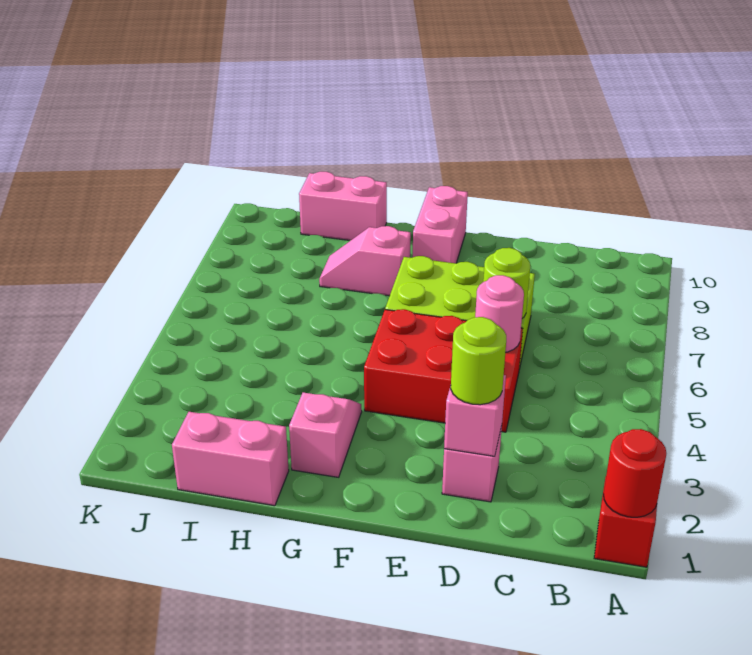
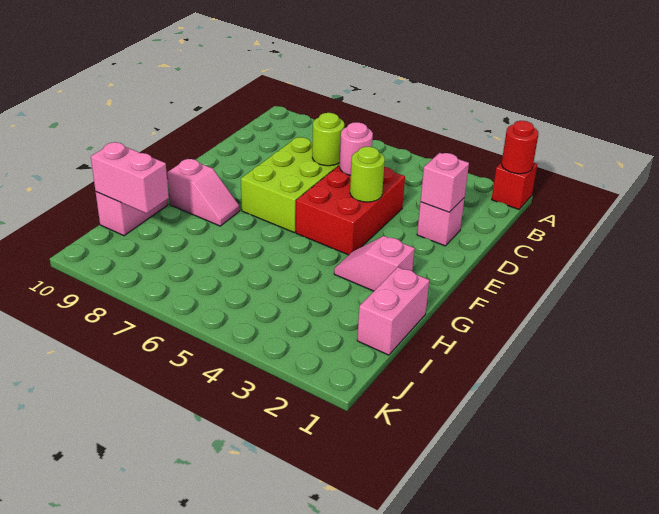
lime 1x1 round brick [451,317,506,405] -> lime 1x1 round brick moved to [350,147,385,202]
pink 1x2 brick [413,186,468,263] -> pink 1x2 brick moved to [91,142,169,213]
pink 1x2 slope [319,226,411,296] -> pink 1x2 slope turned to [167,159,240,226]

